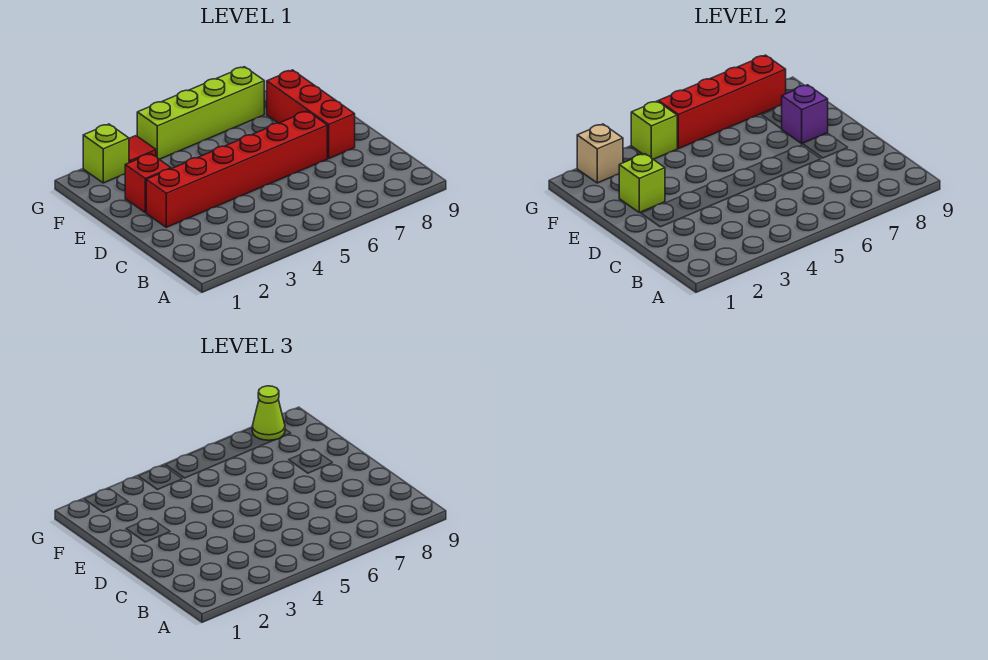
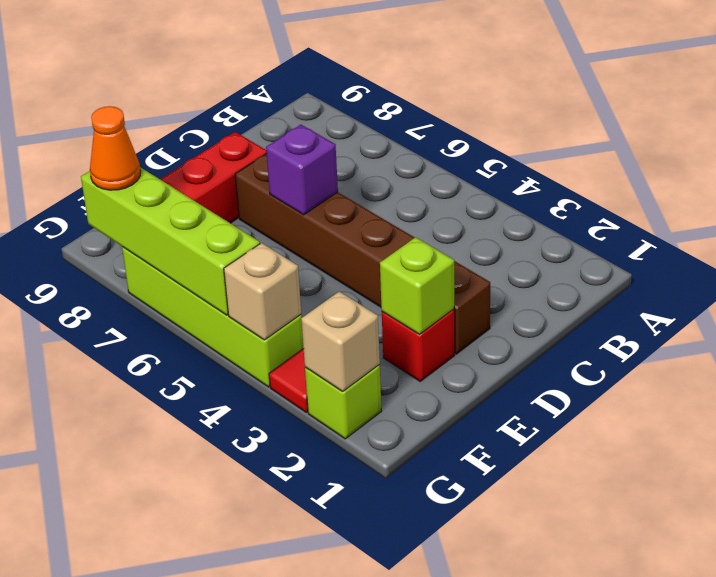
red 1x6 brick [146,111,327,227] -> brown 1x6 brick [235,154,490,354]
purple 1x1 brick [782,85,828,144] -> purple 1x1 brick moved to [266,125,338,215]
lime 1x1 brick [631,101,678,159] -> tan 1x1 brick [224,243,301,340]
red 1x4 brick [658,55,786,149] -> lime 1x4 brick [81,167,260,315]
lime 1x1 cone [252,386,285,440] -> orange 1x1 cone [90,106,141,190]

